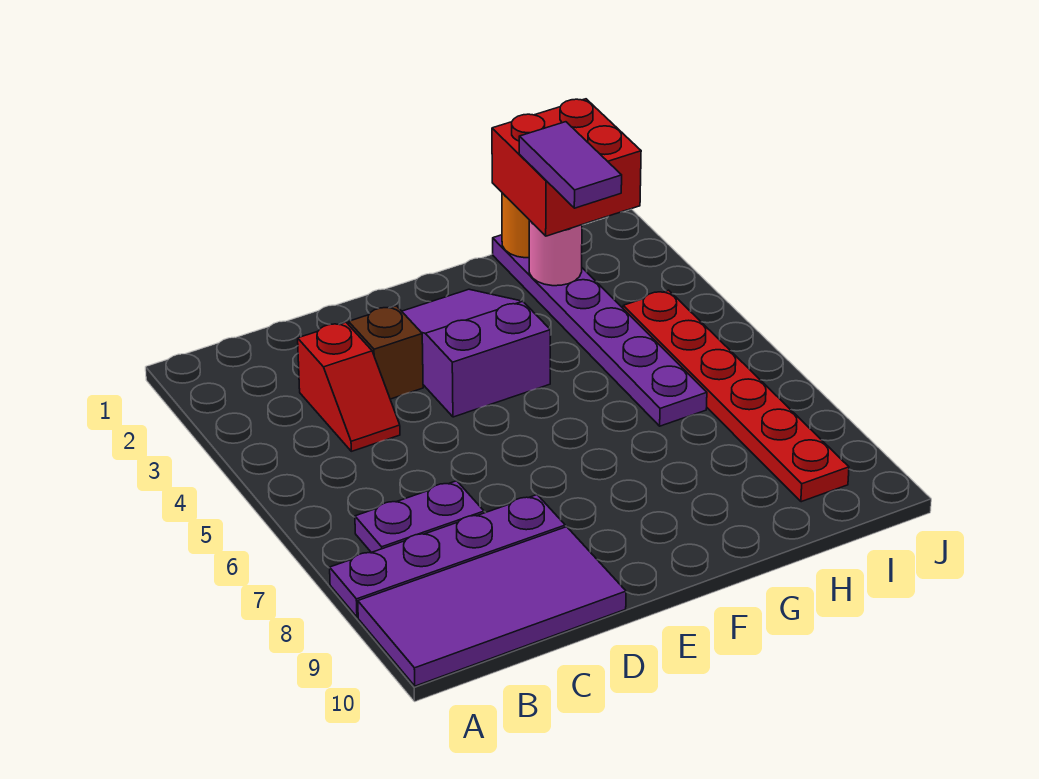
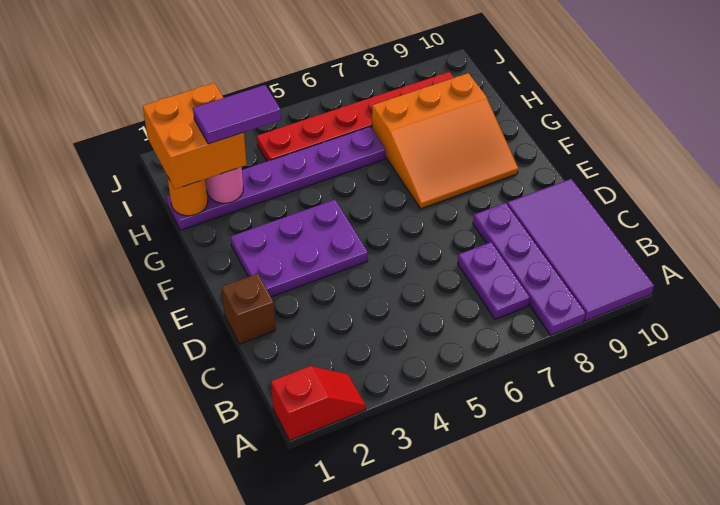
red 1x2 slope [298,322,400,451] -> red 1x2 slope moved to [271,366,366,441]
brown 1x1 brick [349,306,423,399] -> brown 1x1 brick moved to [222,274,275,344]
purple 2x3 slope [402,289,550,417] -> purple 2x3 plate [231,200,368,297]
none -> orange 3x3 slope [372,73,518,209]
red 2x2 brick [492,99,641,236] -> orange 2x2 brick [143,83,247,189]

